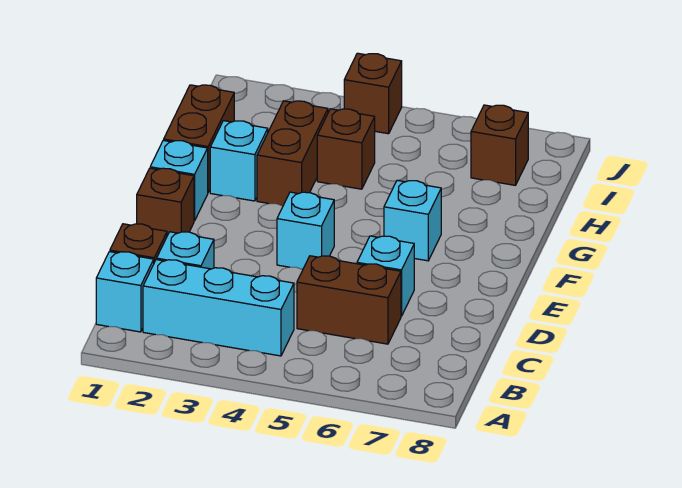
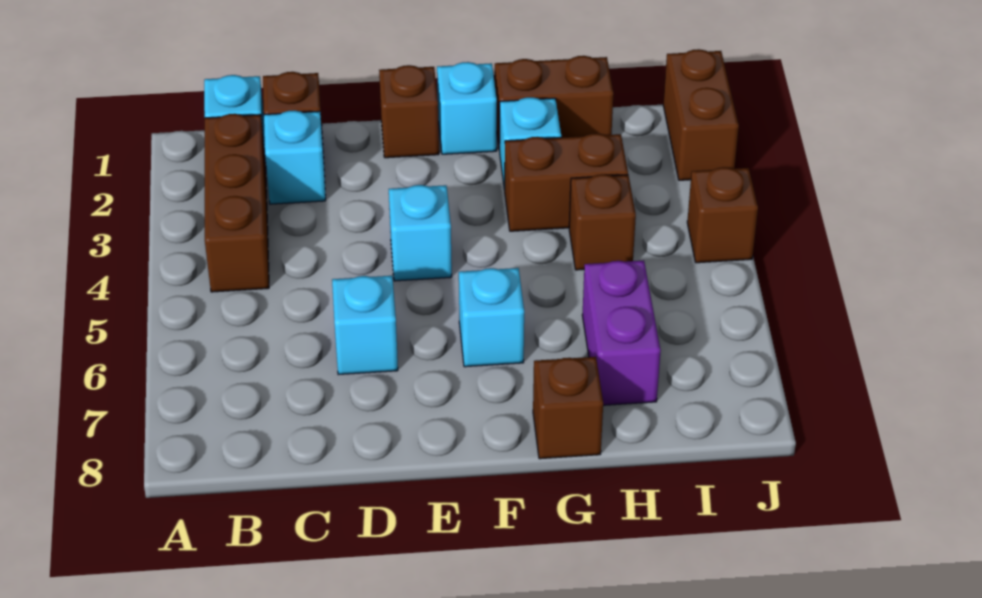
cyan 1x3 brick [143,260,294,356] -> brown 1x3 brick [205,114,269,292]
brown 1x2 brick [297,256,401,344] -> brown 1x2 brick moved to [663,49,739,180]
none -> purple 1x2 brick [582,261,661,405]
brown 1x1 brick [471,105,528,185] -> brown 1x1 brick moved to [533,357,603,459]

